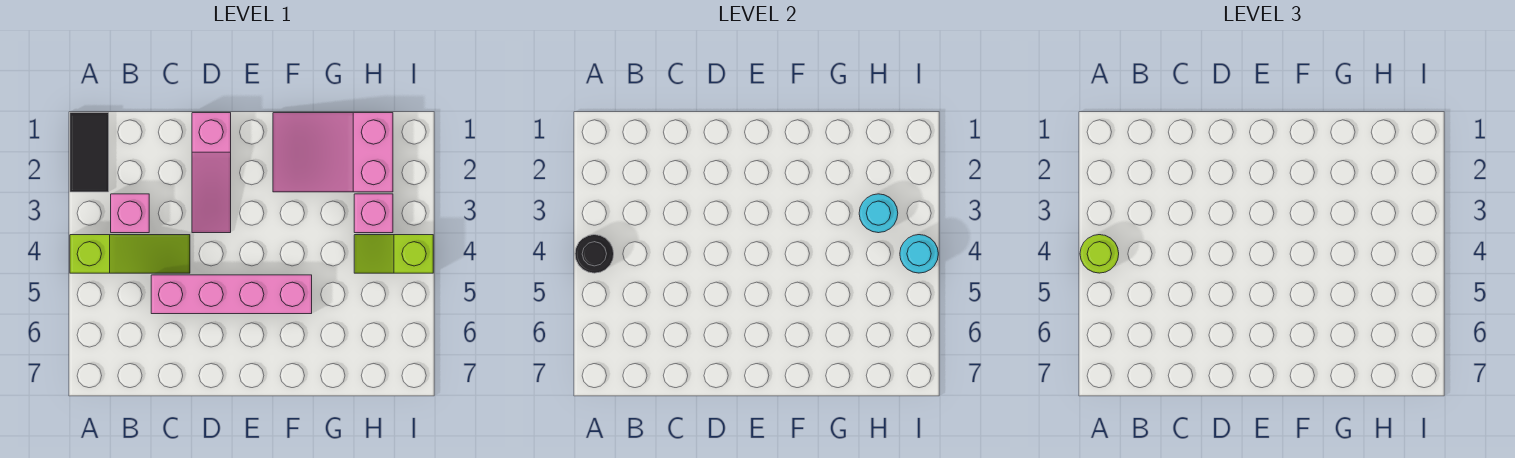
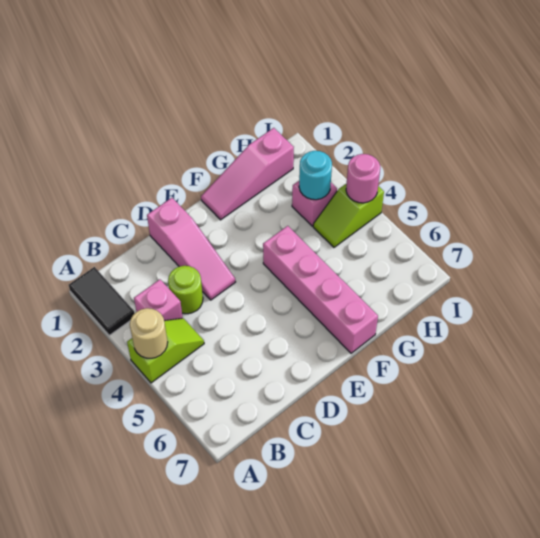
lime 1x3 slope [70,235,190,273] -> lime 1x2 slope [127,318,204,383]
black 1x1 round brick [575,235,614,273] -> tan 1x1 round brick [130,308,168,358]
lime 1x1 round brick [1080,235,1119,273] -> lime 1x1 round brick moved to [168,266,203,314]
pink 1x4 brick [151,275,312,314] -> pink 1x4 brick turned to [263,226,378,353]
pink 2x3 slope [273,113,393,192] -> pink 1x3 slope [201,128,294,220]
cyan 1x1 round brick [900,235,938,273] -> pink 1x1 round brick [346,154,380,203]

